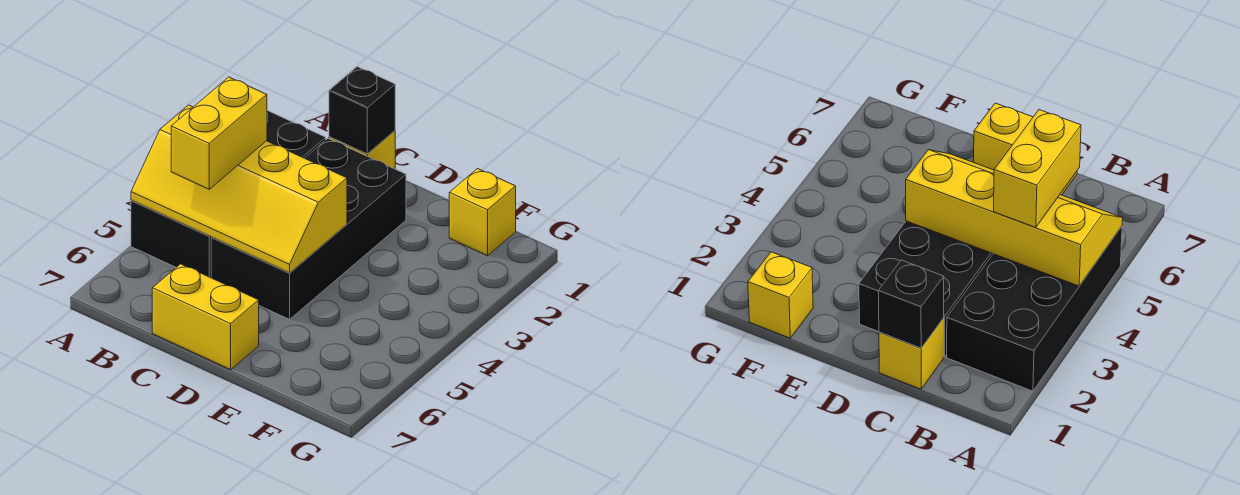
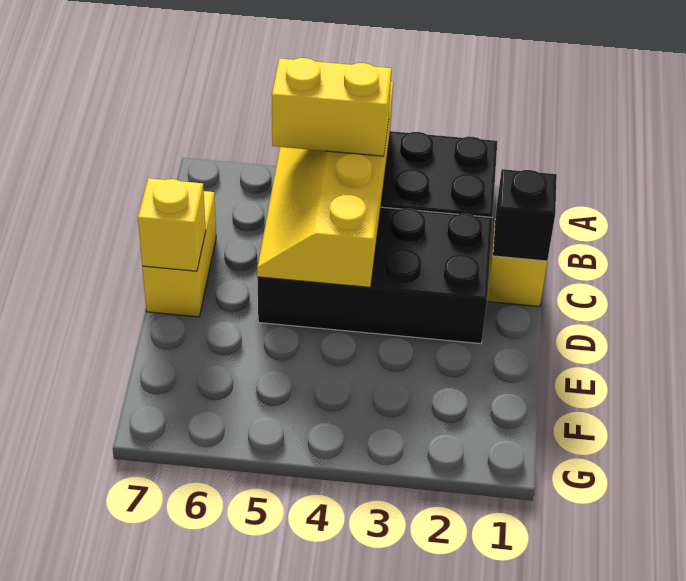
yellow 1x1 brick [449,169,516,256] -> yellow 1x1 brick moved to [138,178,206,271]

